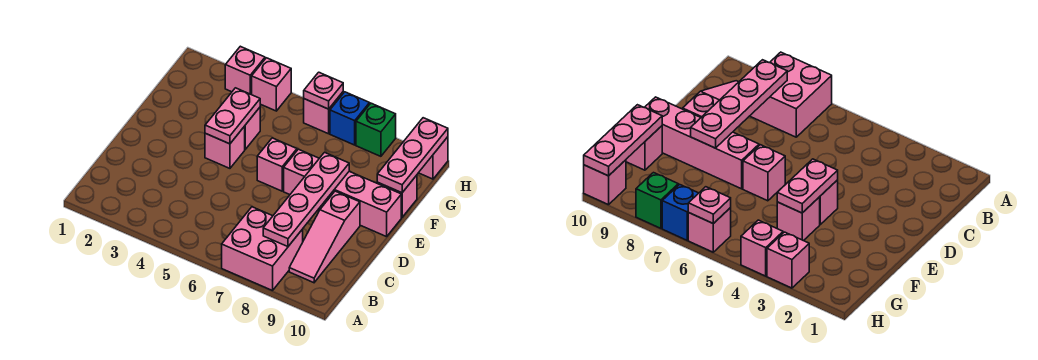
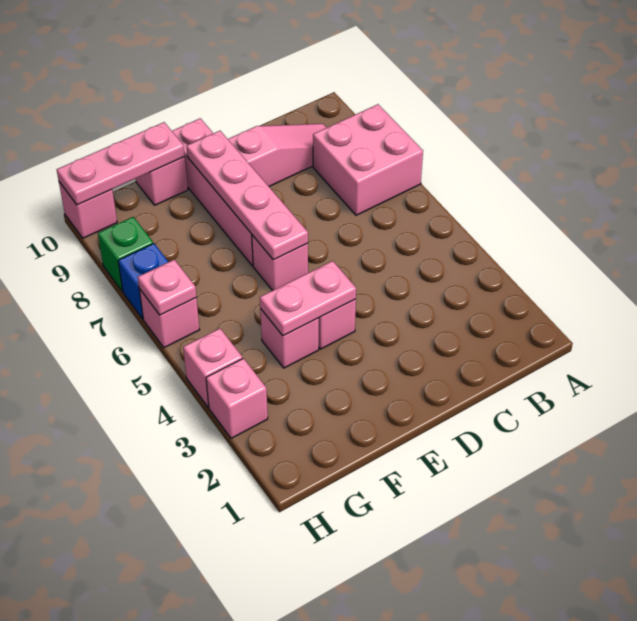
pink 1x4 plate [263,152,349,247] -> pink 1x4 plate turned to [186,131,308,260]

